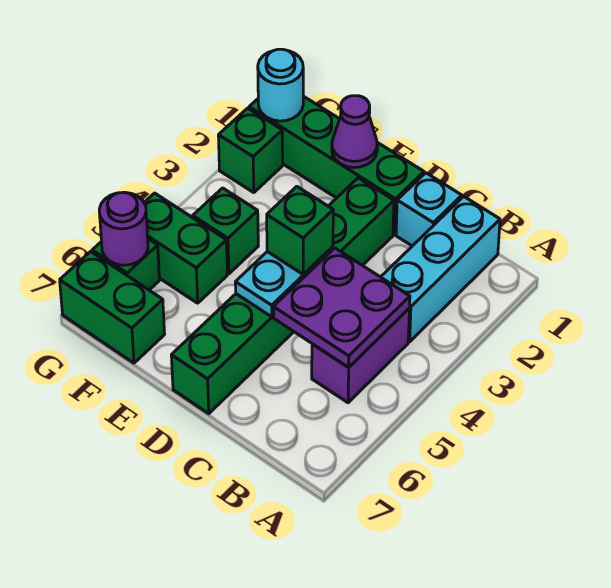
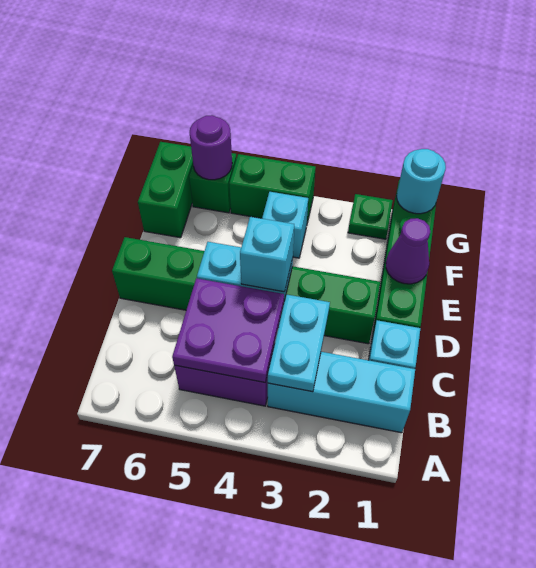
none -> cyan 1x2 plate [268,295,330,392]
green 1x1 brick [267,186,333,274] -> cyan 1x1 brick [240,217,294,292]
green 1x1 brick [193,188,258,274] -> cyan 1x1 brick [262,192,308,258]
green 1x2 brick [144,193,227,303] -> green 1x2 brick turned to [229,154,316,223]
green 1x1 brick [218,108,283,193] -> green 1x1 plate [348,194,393,239]

